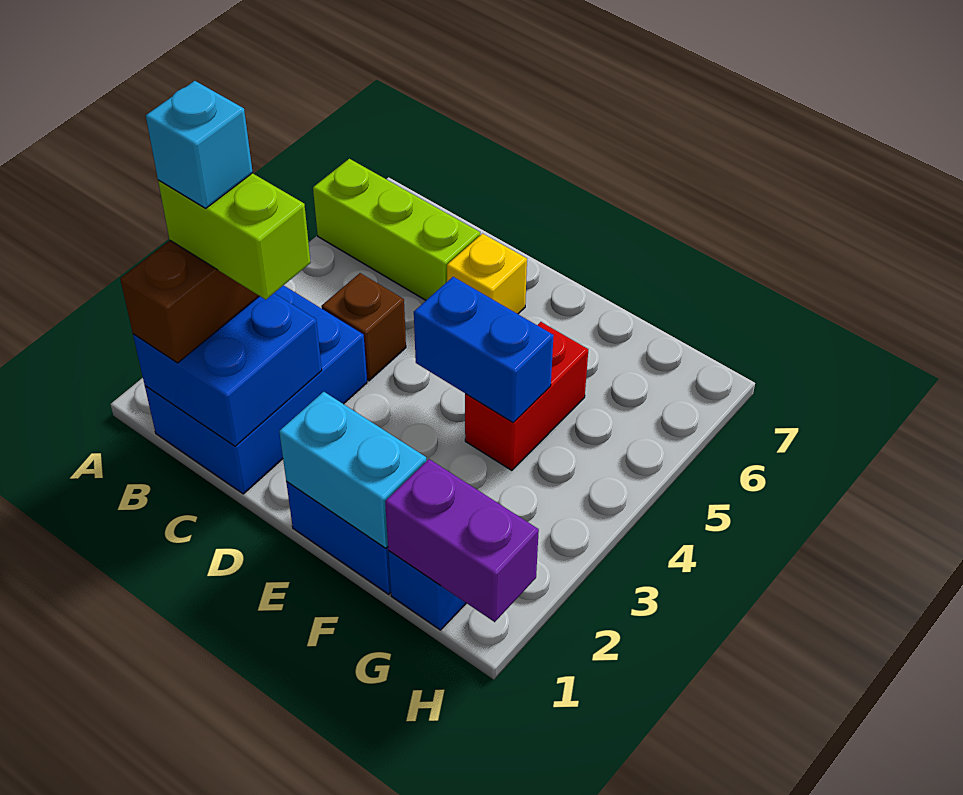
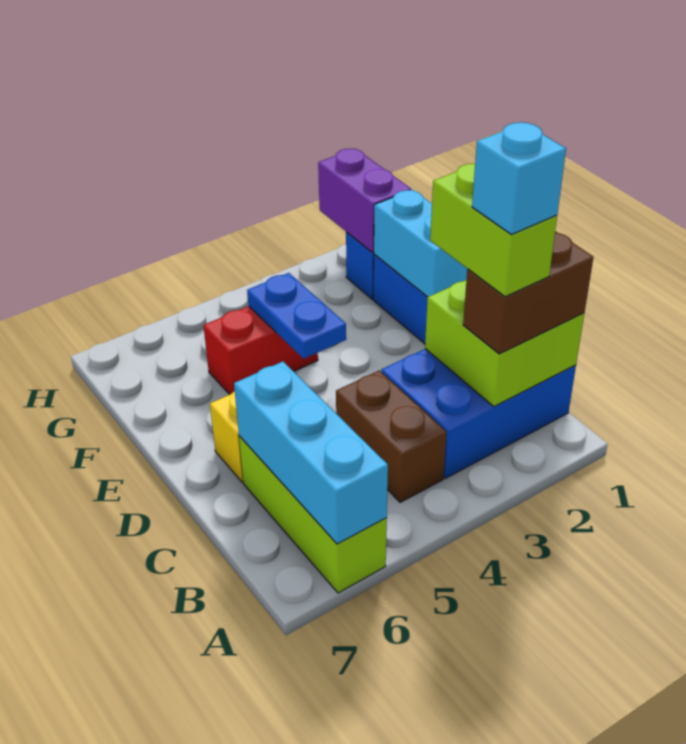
none -> cyan 1x3 brick [234,362,388,544]
blue 2x2 brick [133,293,322,446] -> lime 2x2 brick [425,280,584,406]
brown 1x1 brick [321,273,406,381] -> brown 1x2 brick [336,371,446,502]
blue 1x2 brick [414,277,554,422] -> blue 1x2 plate [247,273,346,359]

